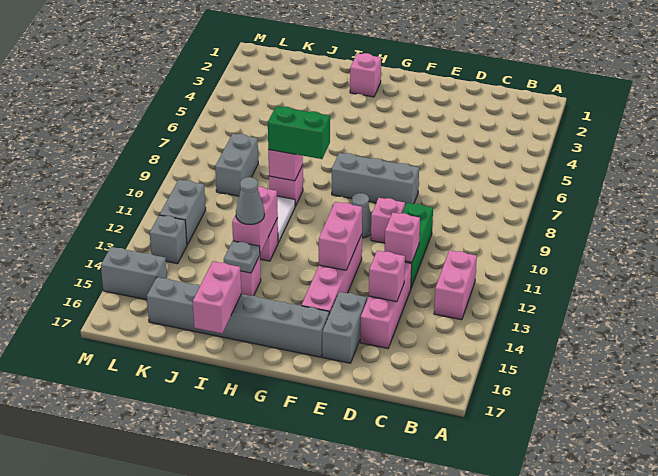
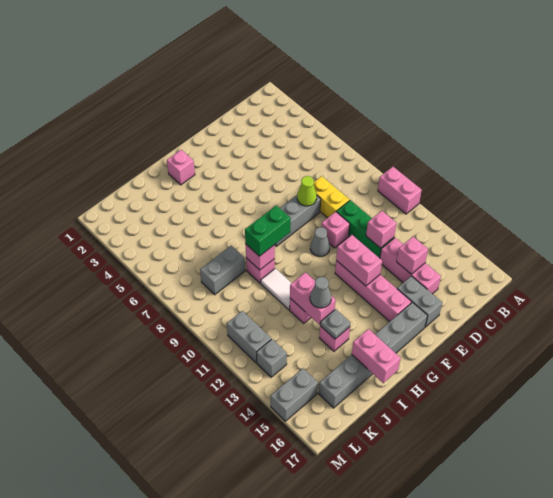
pink 1x2 brick [434,250,477,320] -> pink 1x2 brick moved to [378,167,422,214]
none -> yellow 1x2 brick [313,176,350,218]
none -> lime 1x1 cone [297,176,317,206]
grey 1x2 brick [215,134,258,196] -> grey 1x2 brick turned to [200,246,245,295]

